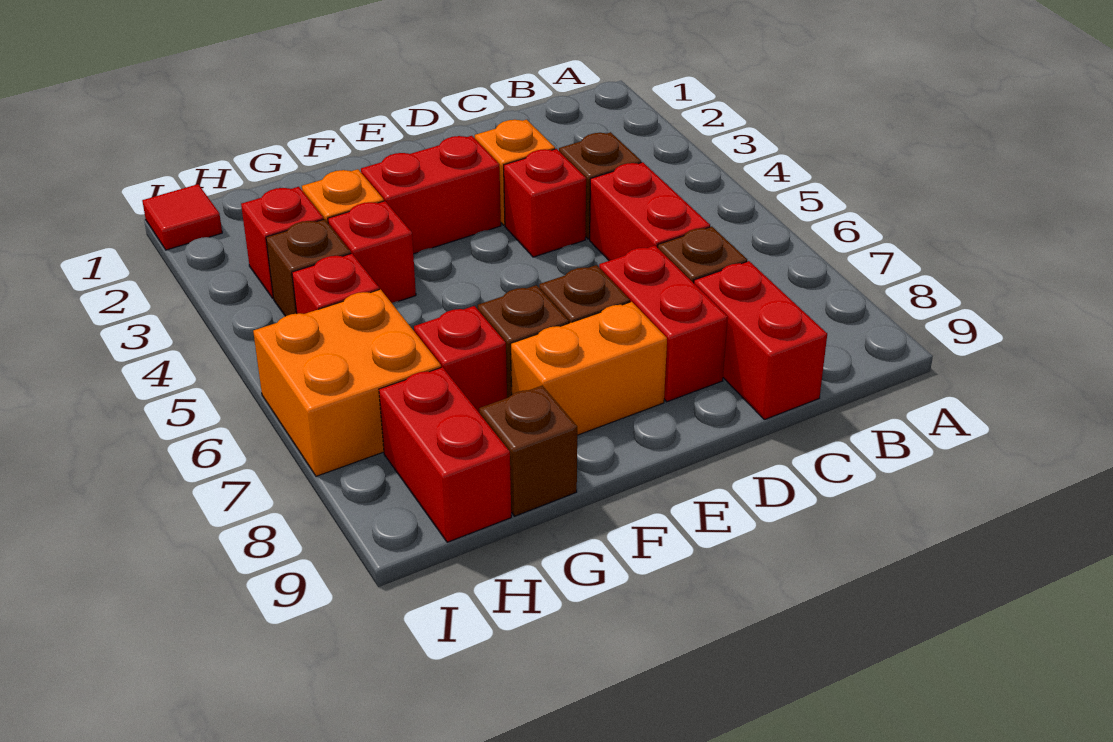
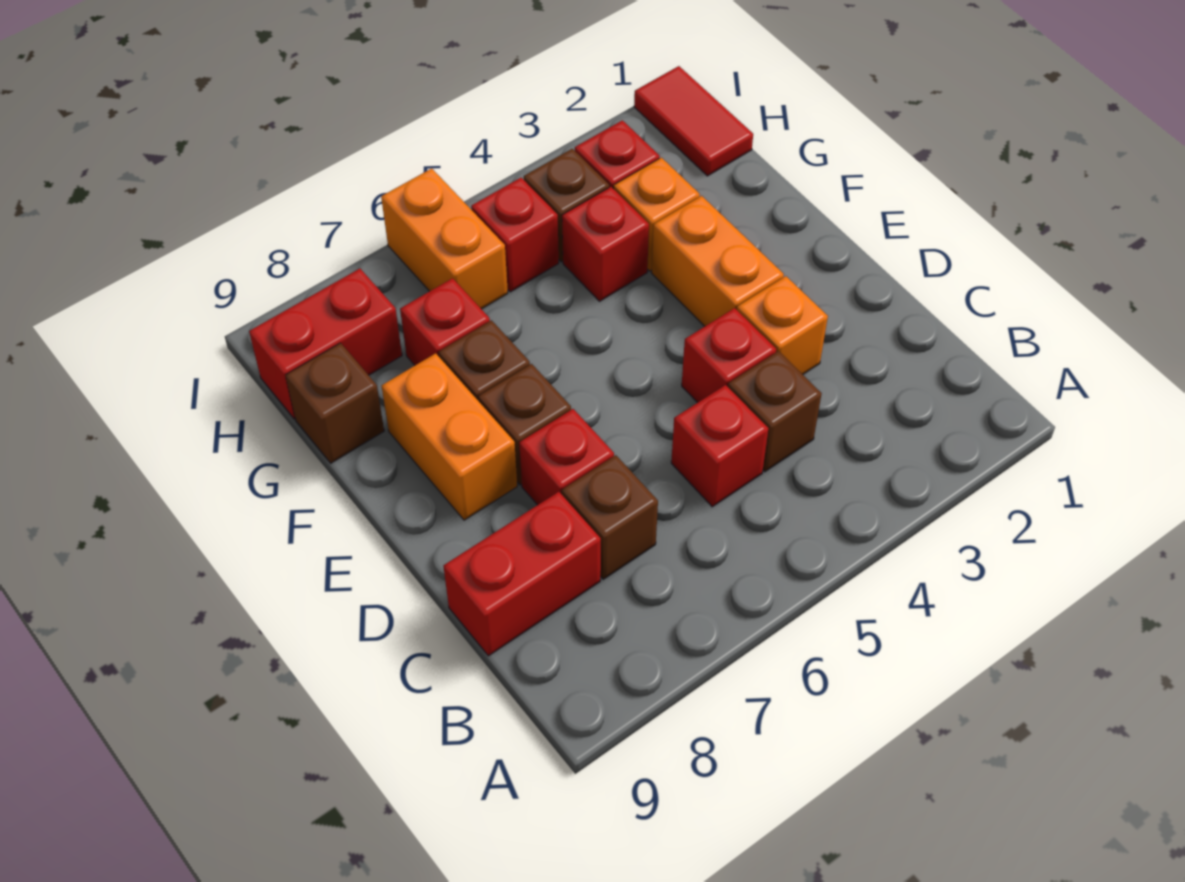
red 1x2 brick [590,162,710,261] -> red 1x1 brick [671,385,768,507]
red 1x2 brick [599,246,728,402] -> red 1x1 brick [519,409,614,505]
red 1x2 brick [361,136,501,254] -> orange 1x2 brick [651,196,784,326]
orange 2x2 brick [253,289,441,476] -> orange 1x2 brick [381,168,508,309]
red 1x1 tile [142,184,222,250] -> red 1x2 tile [634,66,753,176]

